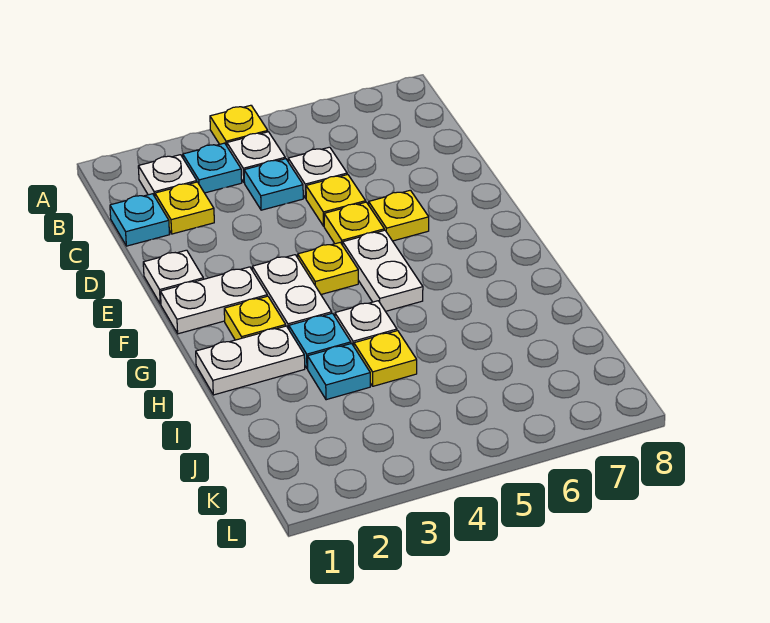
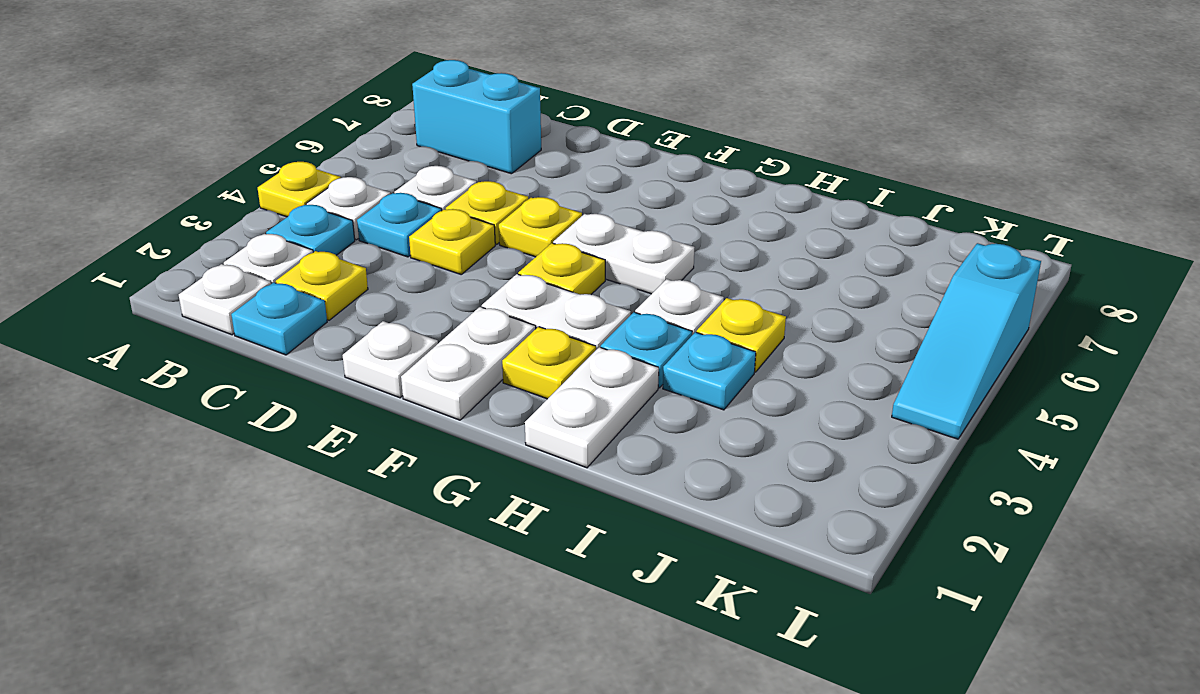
none -> white 1x1 plate [179,264,271,335]
none -> cyan 1x2 brick [412,60,541,174]
yellow 1x1 plate [369,190,429,241] -> yellow 1x1 plate moved to [409,209,495,274]
none -> cyan 1x3 slope [892,243,1041,439]

